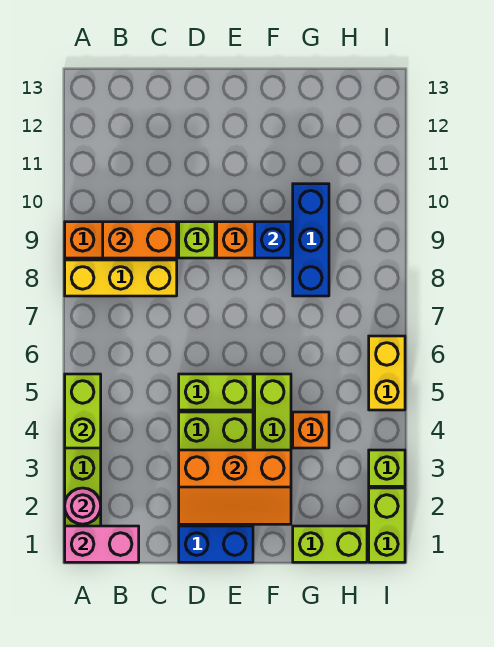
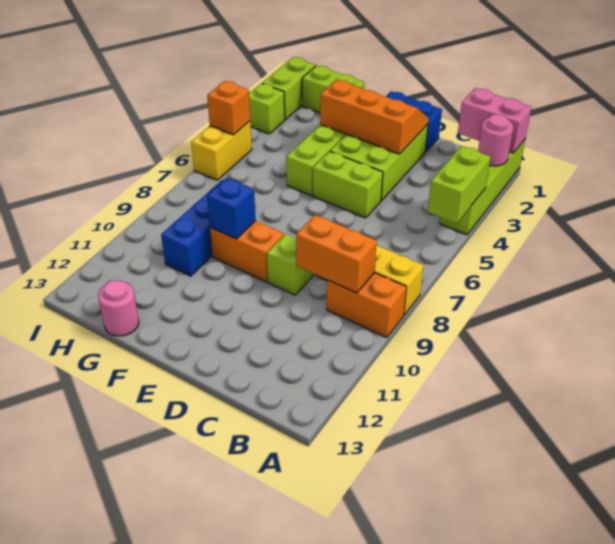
orange 1x1 brick [293,412,329,448] -> orange 1x1 brick moved to [207,81,250,135]
none -> pink 1x1 round brick [98,280,139,336]

